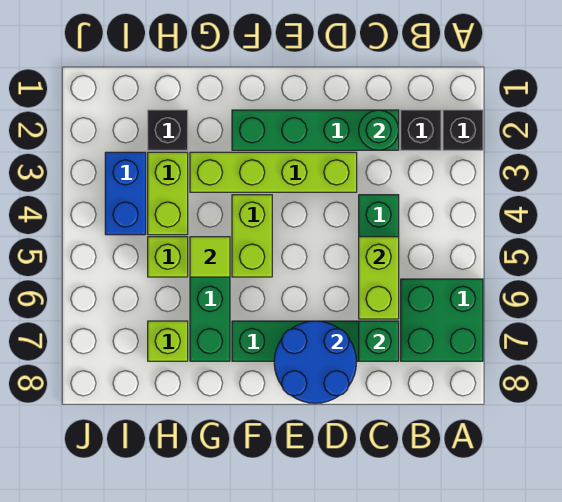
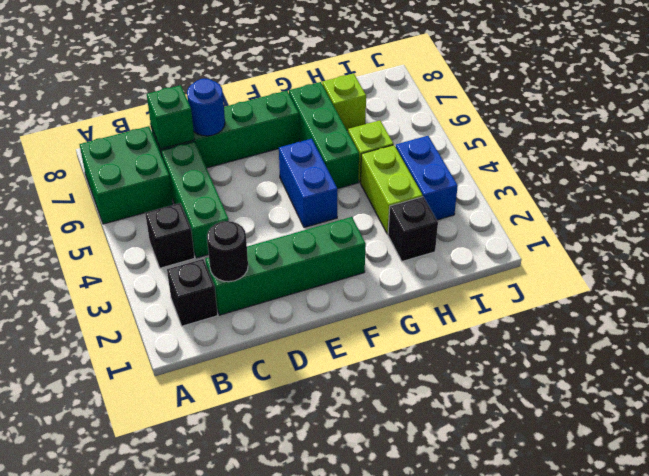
black 1x1 brick [443,110,483,150] -> black 1x1 brick moved to [145,203,195,268]
green 1x1 round brick [359,110,399,150] -> black 1x1 round brick [207,221,248,282]
lime 1x2 brick [359,237,399,319] -> none
lime 1x4 brick [190,152,357,192] -> none
blue 2x2 round brick [274,321,356,403] -> blue 1x1 round brick [187,79,225,136]
lime 1x2 brick [232,195,272,277] -> blue 1x2 brick [279,139,338,227]
lime 1x1 tile [190,237,230,277] -> none

